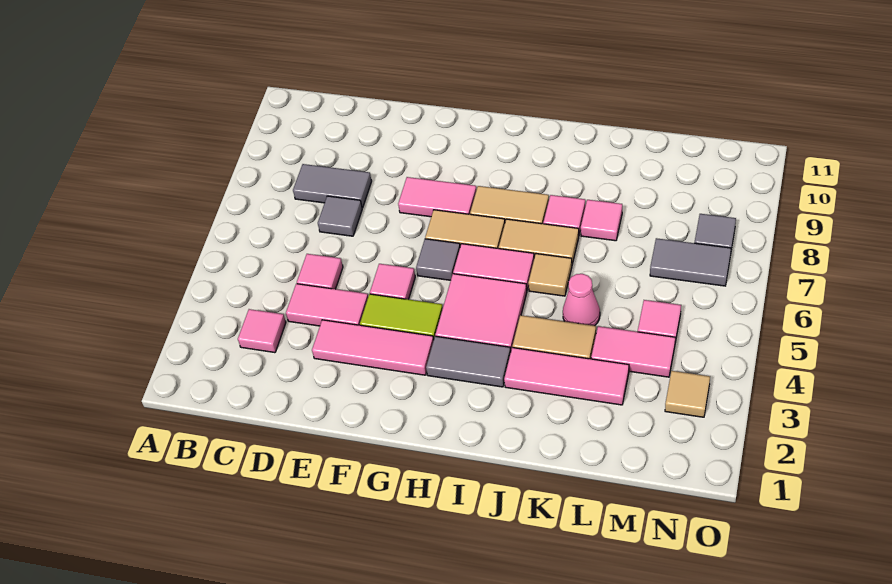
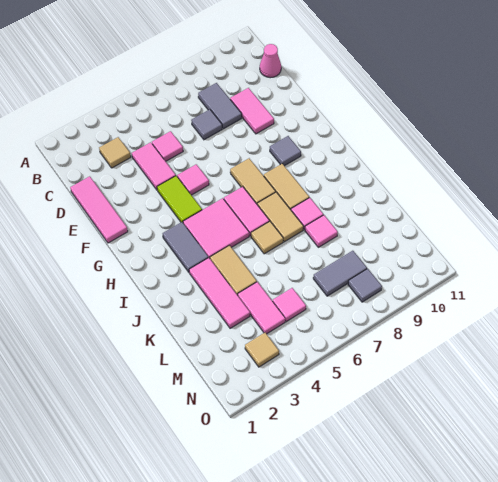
pink 1x1 tile [238,309,286,353] -> tan 1x1 tile [99,137,131,168]
pink 1x3 tile [312,320,434,375] -> pink 1x3 tile moved to [70,176,128,243]
pink 1x2 tile [398,177,477,217] -> pink 1x2 tile moved to [230,88,274,134]
grey 1x1 tile [416,239,460,280] -> grey 1x1 tile moved to [270,136,301,166]
pink 1x1 cone [563,274,600,326] -> pink 1x1 cone moved to [260,44,281,78]
grey 1x2 tile [650,238,731,286] -> grey 1x2 tile turned to [313,251,367,296]

